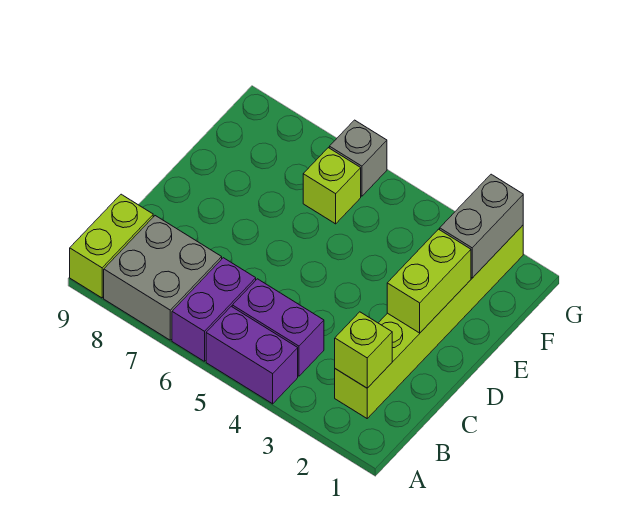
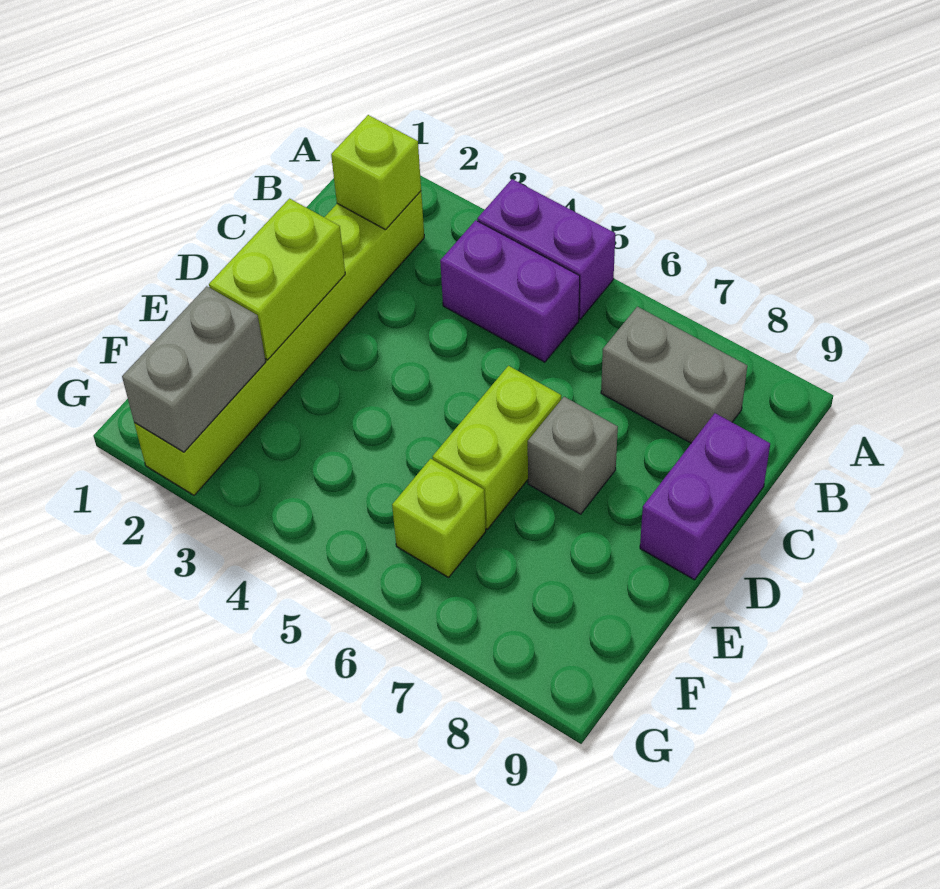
purple 1x2 brick [172,258,256,361] -> purple 1x2 brick moved to [640,413,770,580]
grey 2x2 brick [104,216,222,340] -> grey 1x2 brick [601,307,747,443]
lime 1x2 brick [70,194,153,298] -> lime 1x2 brick moved to [433,366,561,529]
grey 1x1 brick [329,120,387,196] -> grey 1x1 brick moved to [528,397,618,514]

